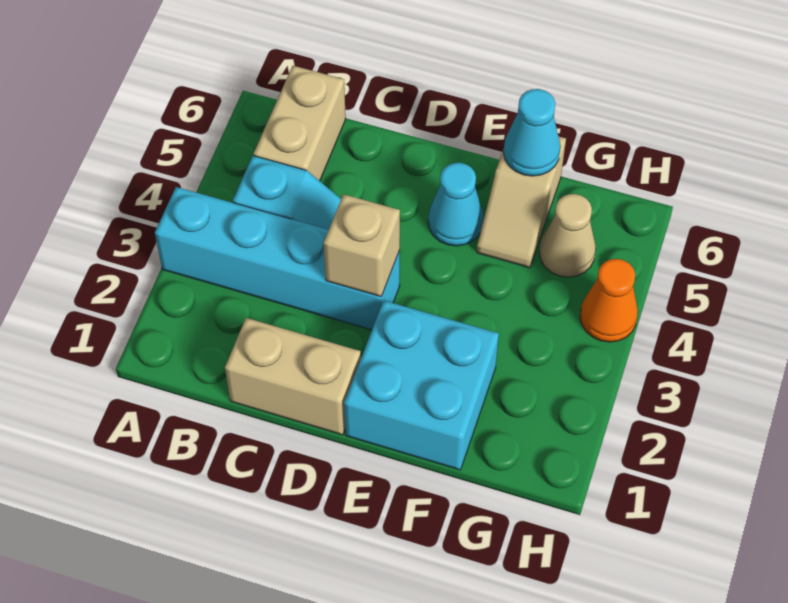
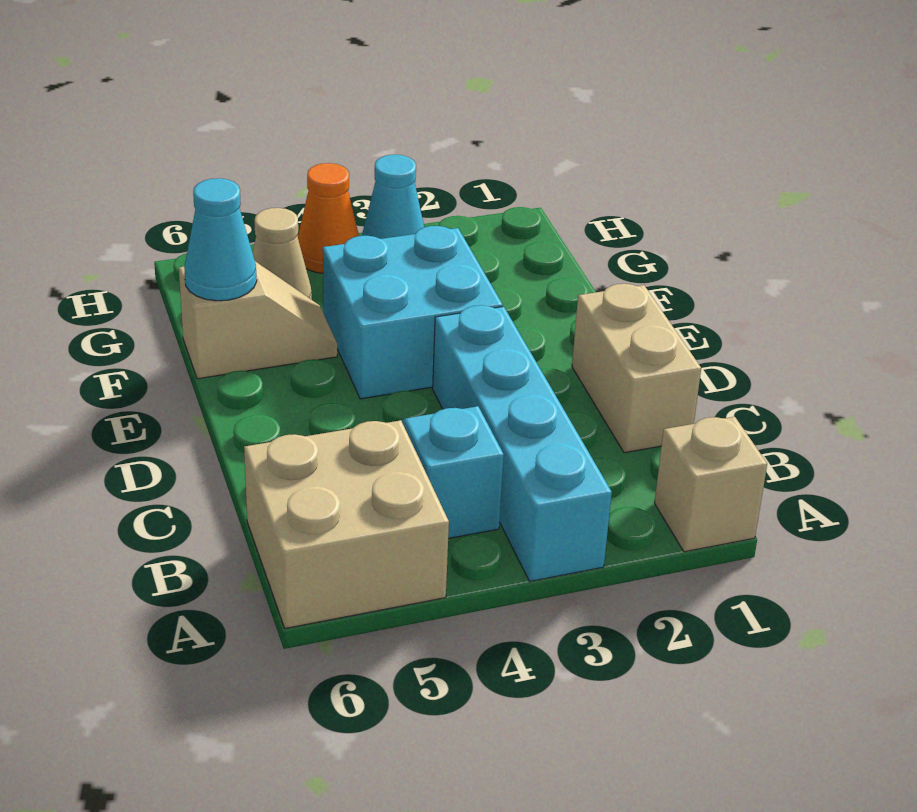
tan 1x2 brick [254,66,346,181] -> tan 2x2 brick [244,420,449,628]
tan 1x1 brick [324,194,400,297] -> tan 1x1 brick moved to [654,417,767,552]
cyan 2x2 brick [344,300,499,470] -> cyan 2x2 brick moved to [323,226,503,399]
cyan 1x1 cone [428,163,484,246] -> cyan 1x1 cone moved to [362,155,424,239]

